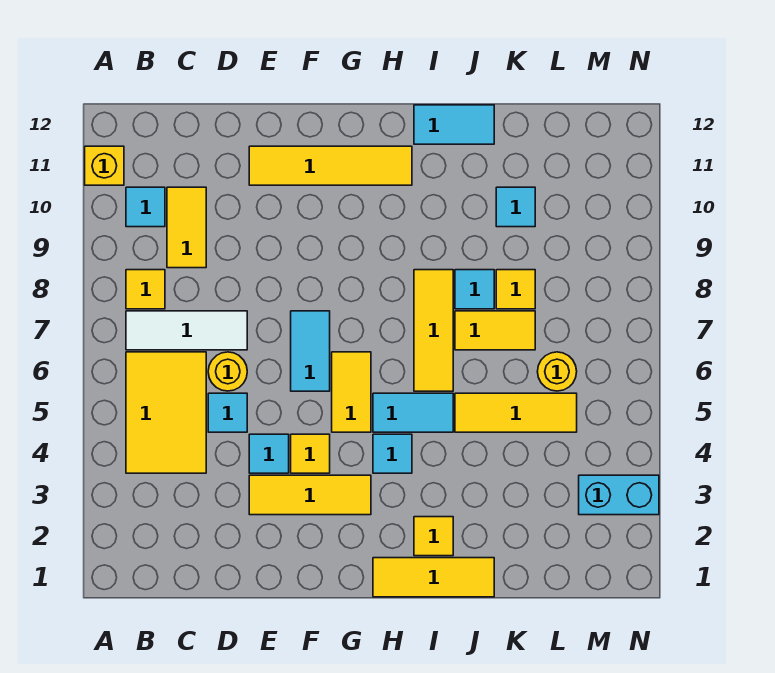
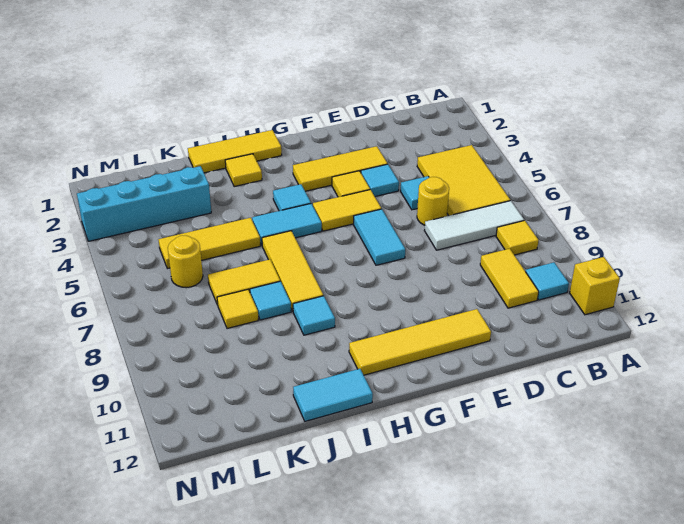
yellow 1x2 tile [332,352,371,432] -> yellow 1x2 tile turned to [313,190,381,231]
cyan 1x1 tile [496,187,535,227] -> cyan 1x1 tile moved to [293,296,335,335]
cyan 1x2 brick [579,475,659,515] -> cyan 1x4 brick [77,166,211,241]

